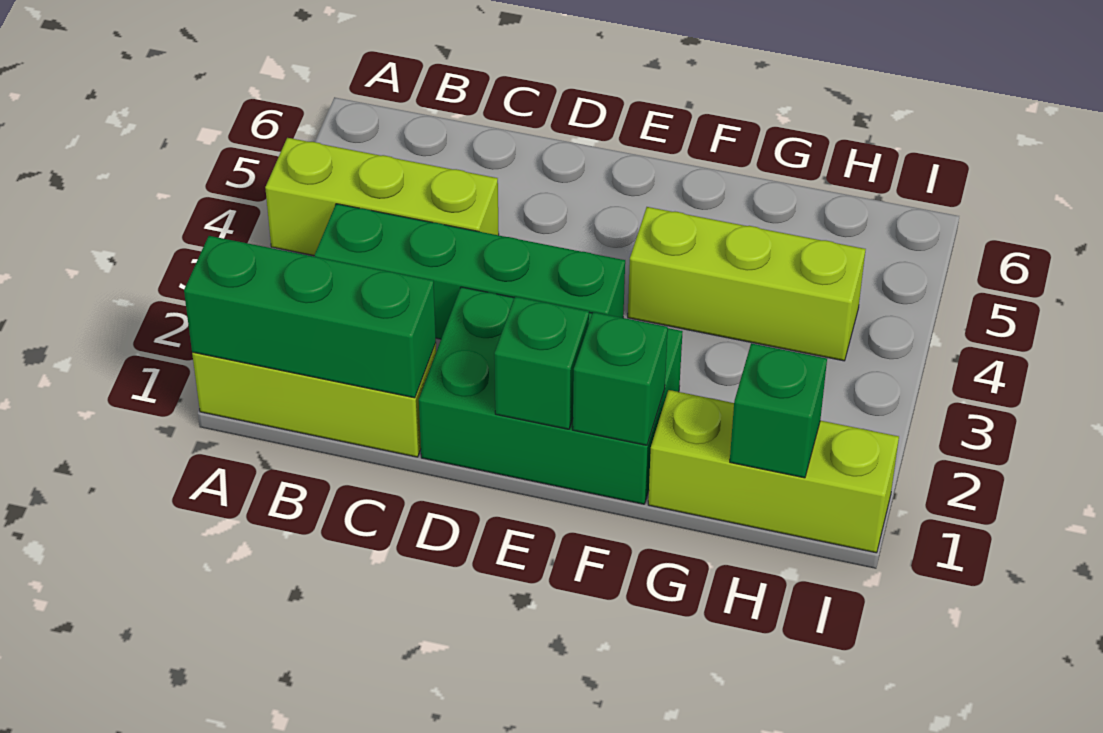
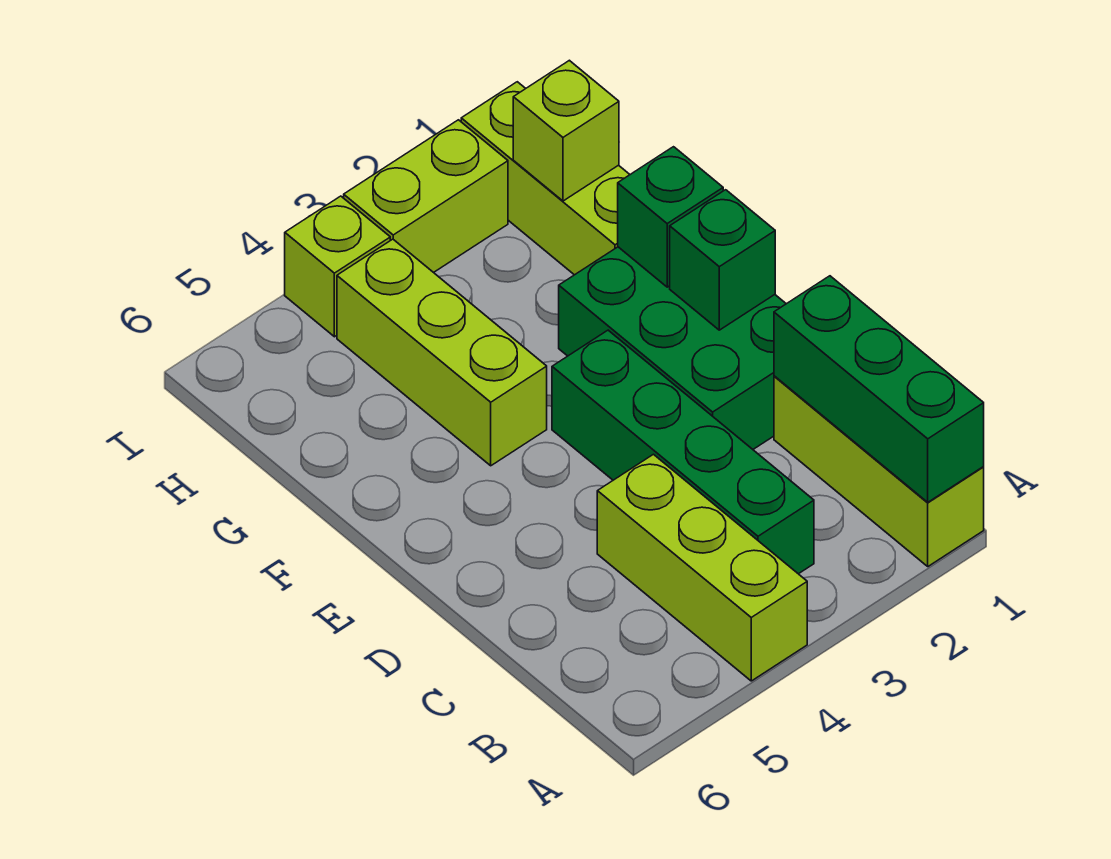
green 1x1 brick [730,343,827,478] -> lime 1x1 brick [513,60,619,201]
none -> lime 1x2 brick [344,120,508,273]
none -> lime 1x1 brick [285,196,390,337]

